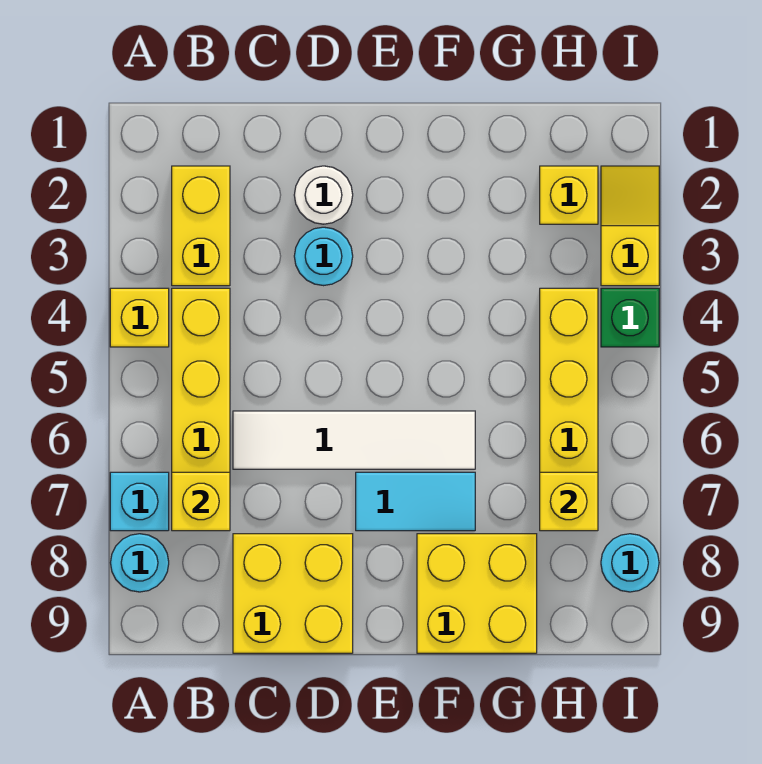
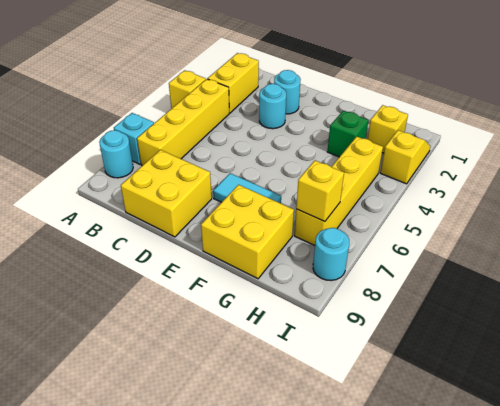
yellow 1x1 brick [172,472,230,531] -> none
white 1x4 tile [233,411,475,469] -> none
white 1x1 round brick [294,166,353,224] -> cyan 1x1 round brick [274,70,301,114]
green 1x1 brick [601,288,659,347] -> green 1x1 brick moved to [327,111,369,157]

